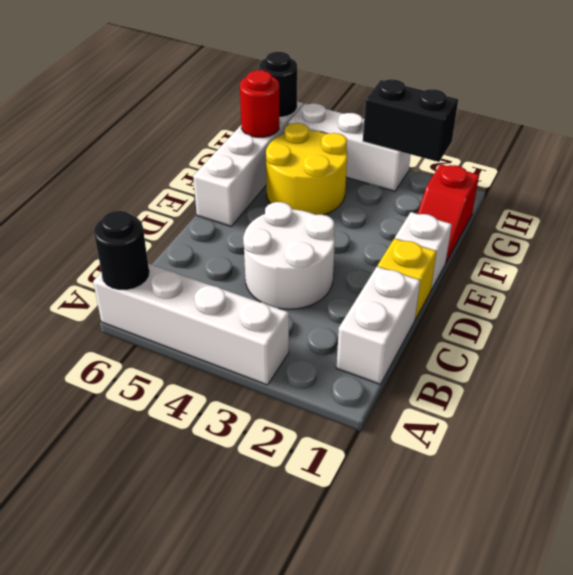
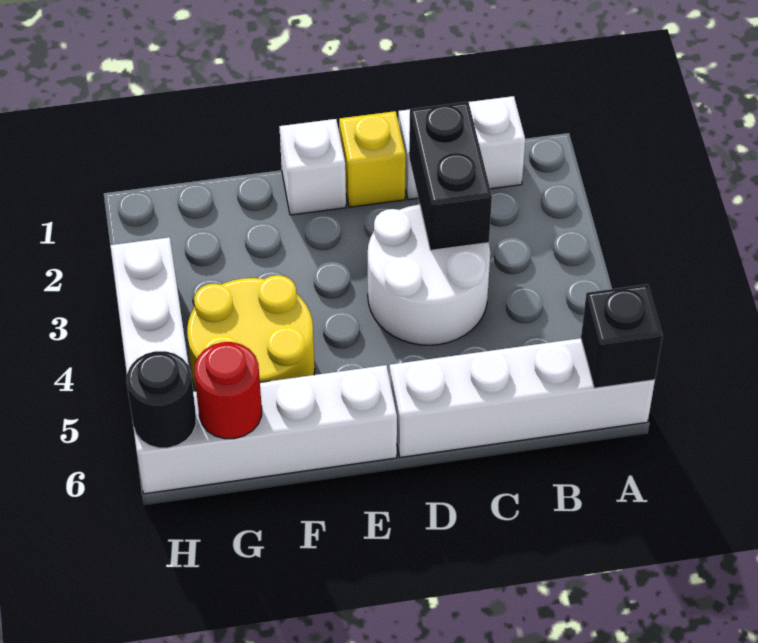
white 1x4 brick [93,264,289,385] -> white 1x4 brick turned to [390,338,655,457]
black 1x1 round brick [94,211,149,289] -> black 1x1 brick [581,284,663,388]
red 1x2 slope [417,164,479,262] -> none
black 1x2 brick [363,79,458,162] -> black 1x2 brick moved to [409,102,492,250]

